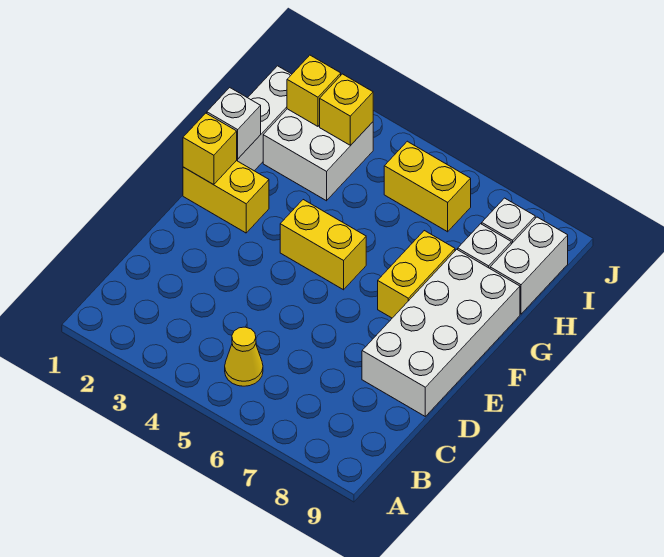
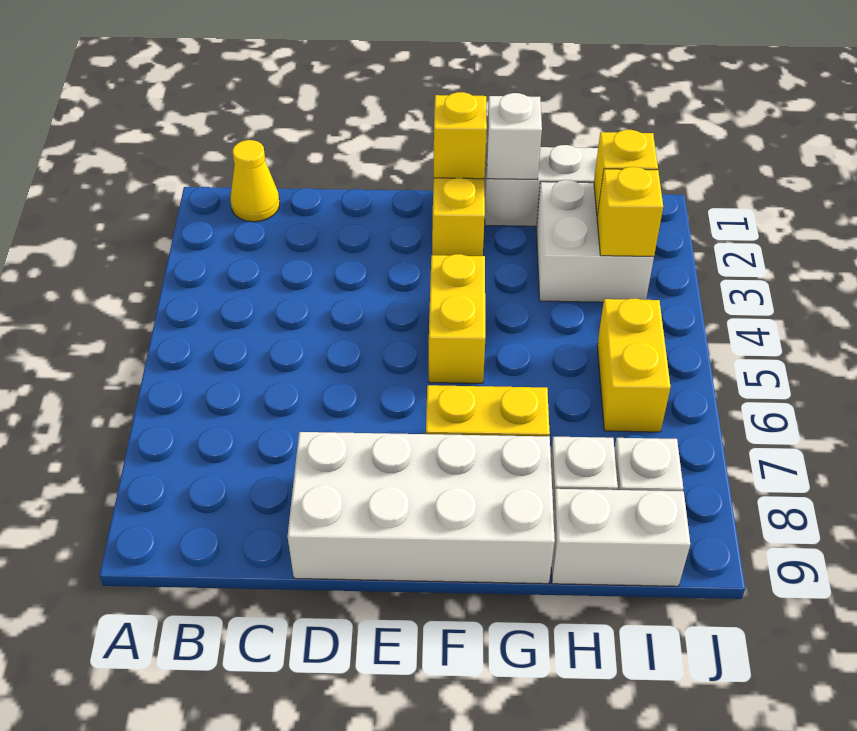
yellow 1x1 cone [225,327,263,386] -> yellow 1x1 cone moved to [231,140,280,222]

